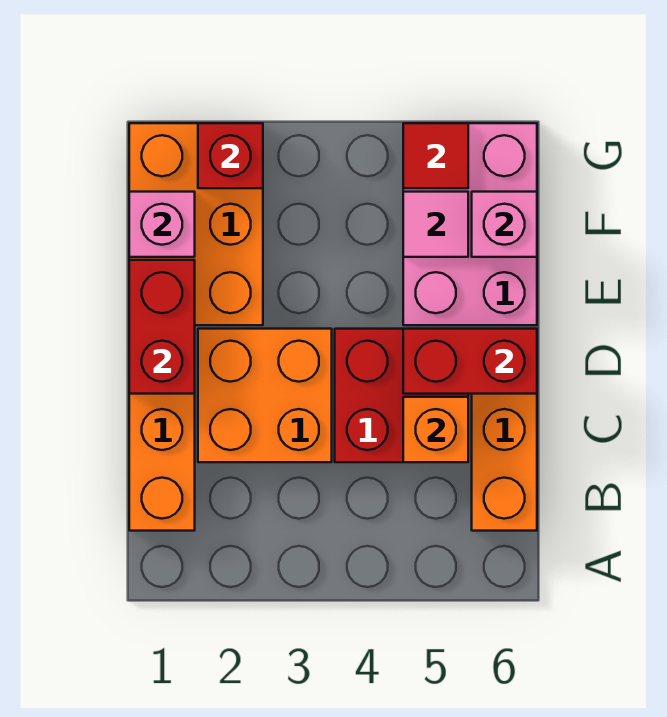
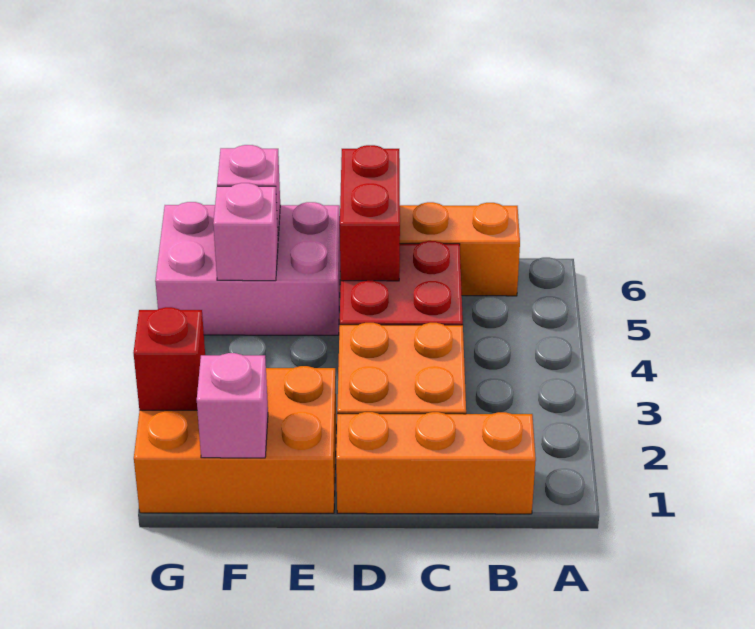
orange 1x1 brick [403,397,468,462] -> none
red 1x2 brick [129,260,195,394] -> none
pink 1x1 tile [403,192,468,257] -> pink 1x1 brick [213,183,278,281]
red 1x1 tile [403,123,468,188] -> none

